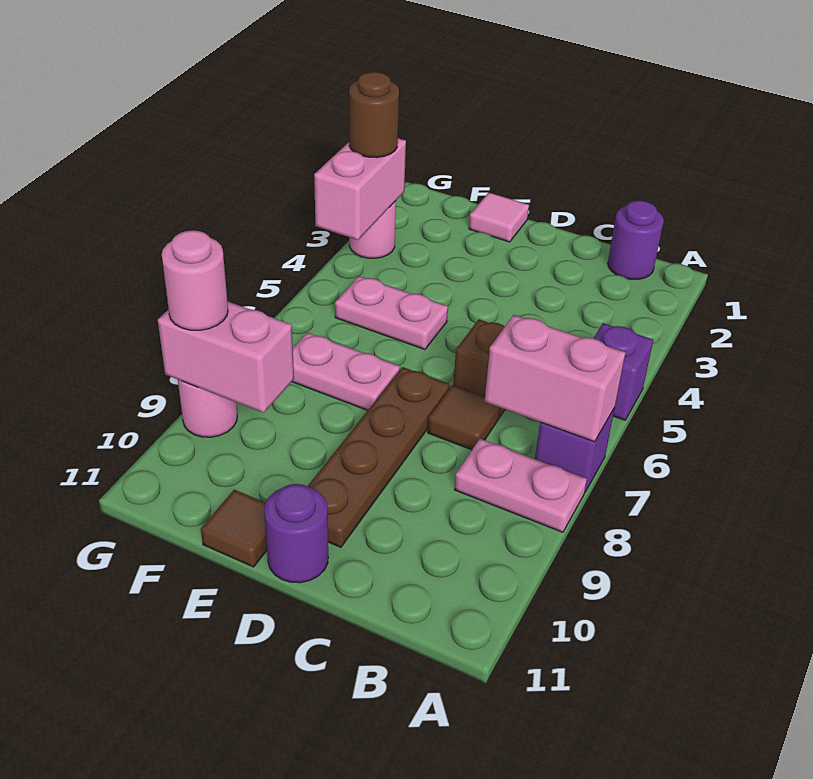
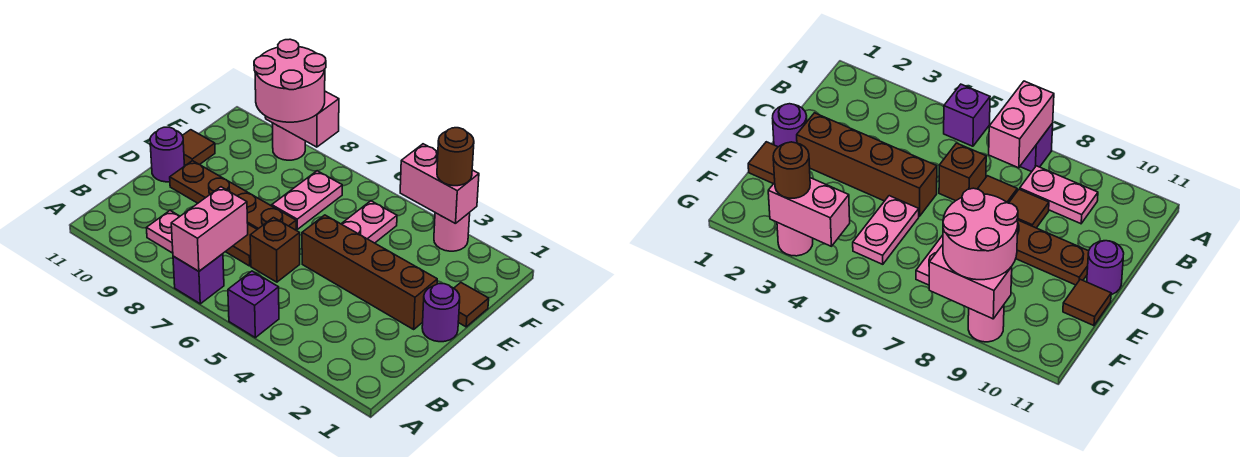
pink 1x2 plate [455,439,587,532] -> pink 1x2 plate turned to [147,211,180,253]
purple 1x1 round brick [608,200,664,279] -> purple 1x1 round brick moved to [422,284,460,342]
none -> brown 1x1 tile [1009,189,1049,228]
none -> brown 1x4 brick [302,215,437,329]
pink 1x1 tile [469,193,529,242] -> brown 1x1 tile [454,283,489,327]
pink 1x2 brick [158,301,294,413] -> pink 1x2 brick turned to [265,91,339,147]
pink 1x1 round brick [162,230,228,330] -> pink 2x2 round brick [254,39,326,122]

